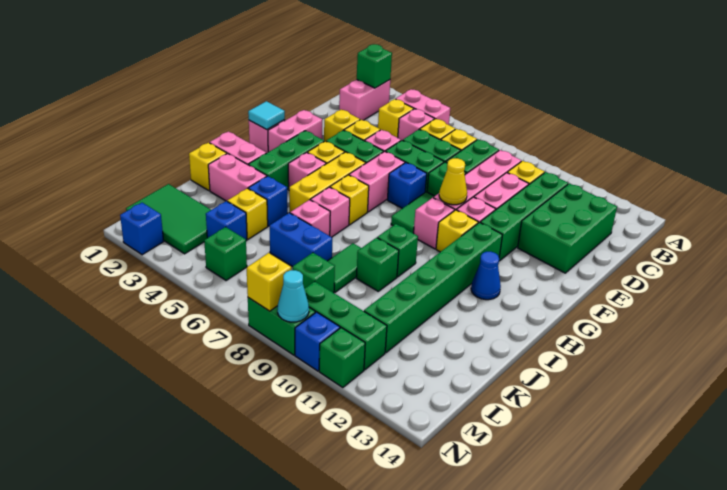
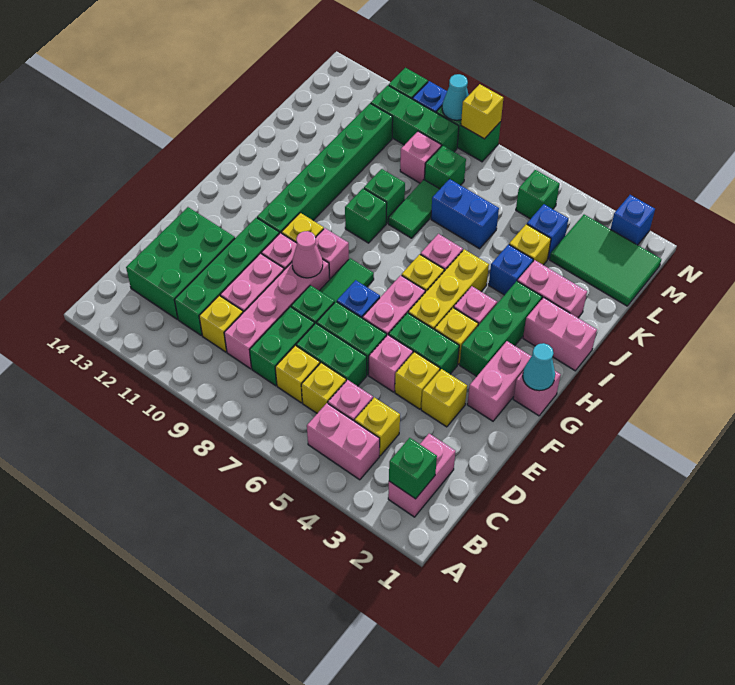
yellow 1x1 cone [439,158,467,205] -> pink 1x1 cone [292,231,323,278]
cyan 1x1 tile [248,101,285,130] -> cyan 1x1 cone [523,343,555,391]
blue 1x1 cone [471,252,501,300] -> none
yellow 1x1 brick [189,143,227,191] -> none
pink 1x1 brick [290,200,330,236] -> pink 1x1 brick moved to [400,131,441,183]

